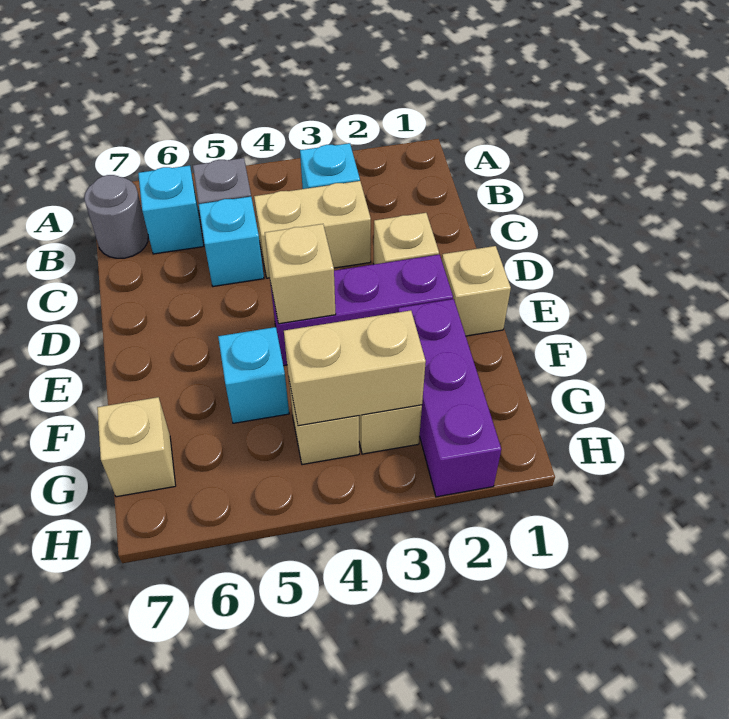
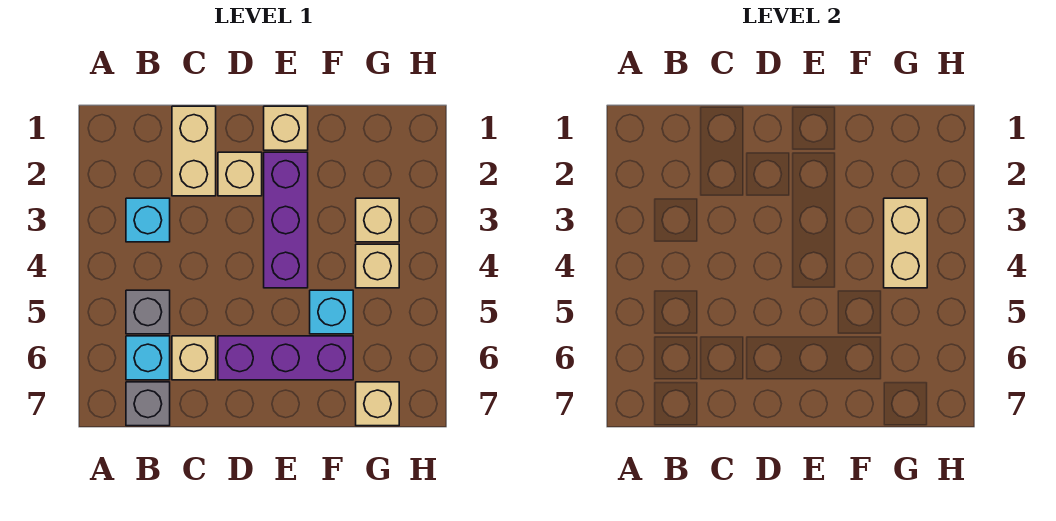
grey 1x1 round brick [84,175,148,258] -> grey 1x1 brick [126,382,170,426]
tan 1x2 brick [254,181,371,278] -> tan 1x2 brick moved to [172,106,216,196]
cyan 1x1 brick [199,197,264,286] -> none
tan 1x1 brick [265,224,336,324] -> tan 1x1 brick moved to [172,336,216,380]
purple 1x3 brick [398,299,501,497] -> purple 1x3 brick moved to [218,336,353,380]

